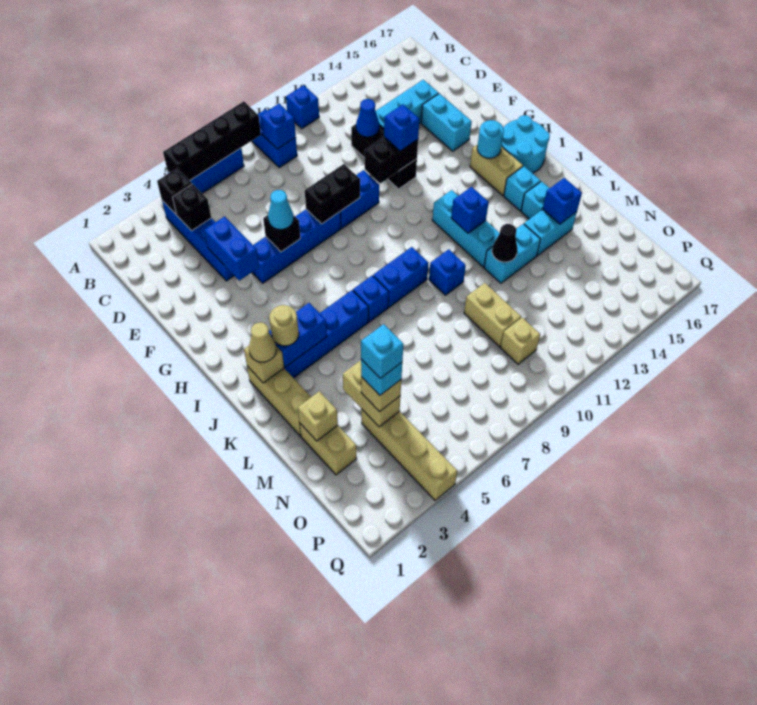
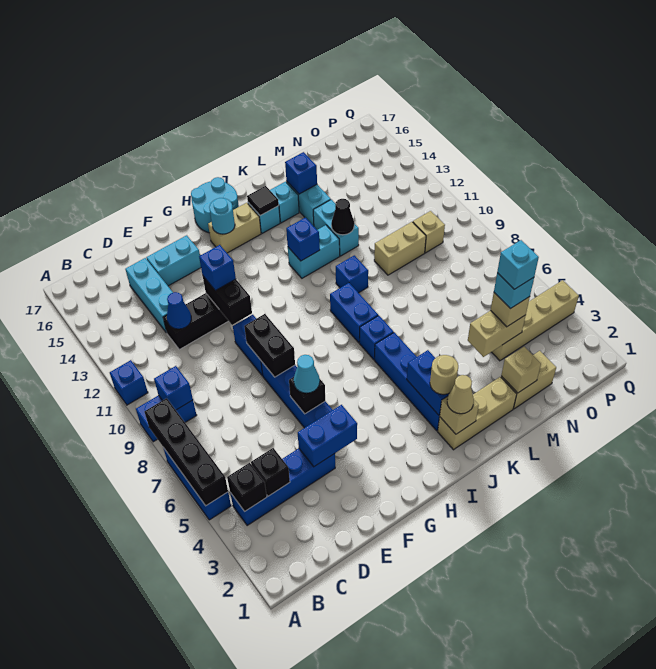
cyan 1x3 brick [432,190,500,267] -> cyan 1x2 brick [288,225,340,278]
none -> black 1x1 tile [247,186,279,216]

